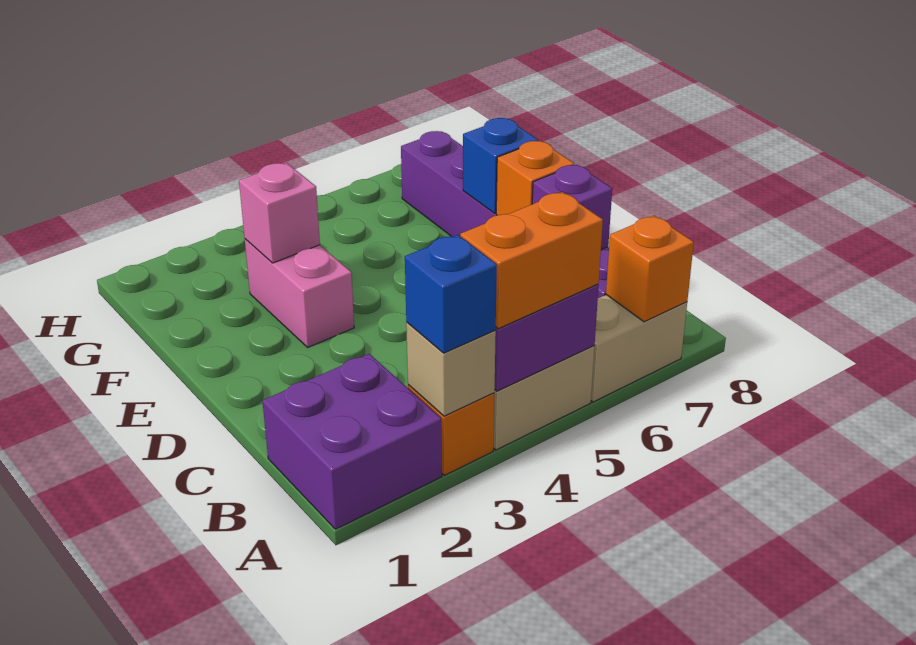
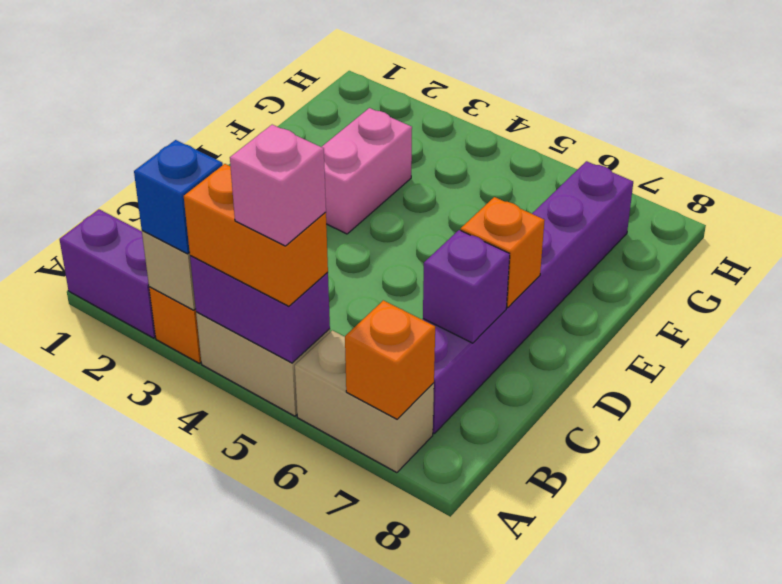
purple 2x2 brick [262,354,442,529] -> purple 1x2 brick [60,209,156,338]
blue 1x1 brick [463,118,538,213] -> none
pink 1x1 brick [239,163,320,263] -> pink 1x1 brick moved to [230,125,326,246]

